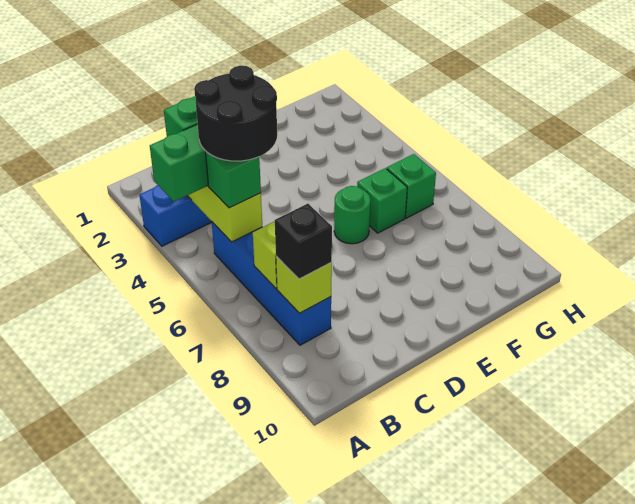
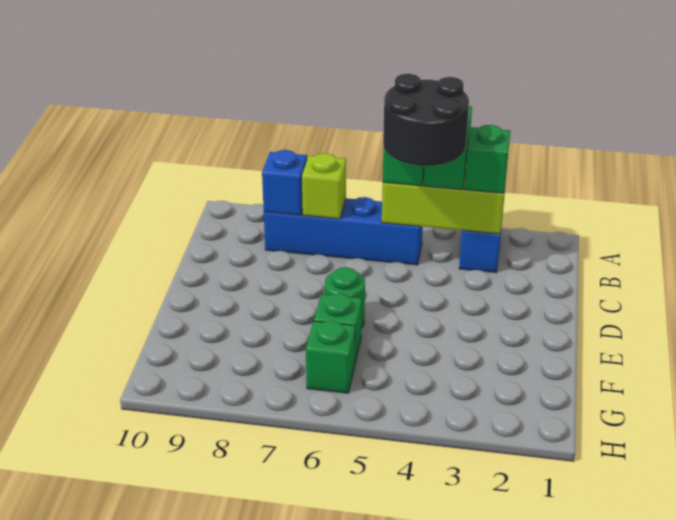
lime 1x1 brick [276,256,332,313] -> blue 1x1 brick [262,150,307,215]
black 1x1 brick [274,204,332,279] -> none

